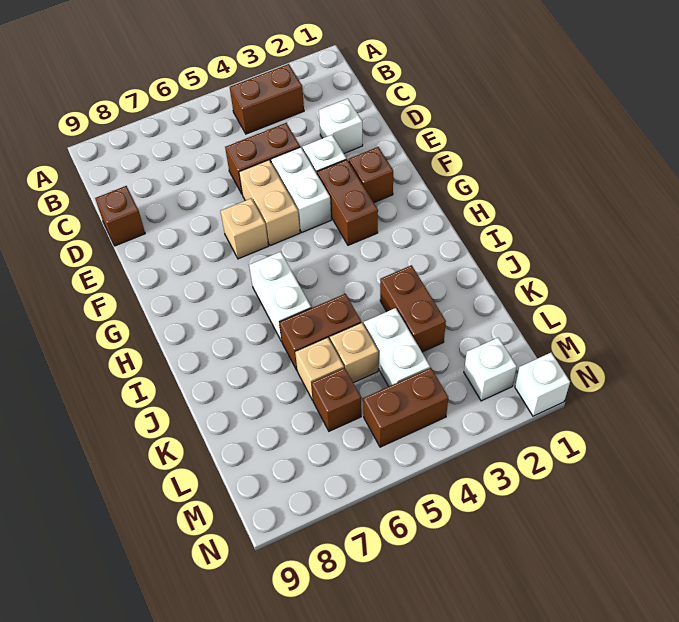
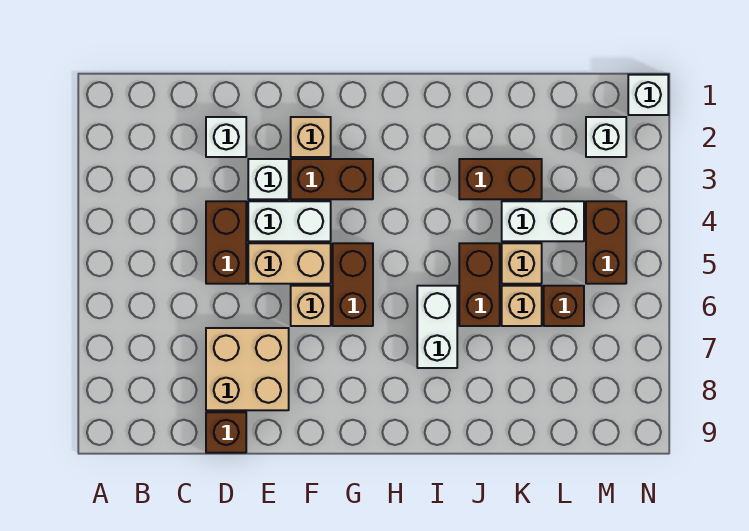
brown 1x2 brick [230,64,304,134] -> brown 1x2 brick moved to [333,243,373,326]
none -> tan 2x2 brick [206,328,289,410]
brown 1x1 brick [349,147,393,202] -> tan 1x1 brick [291,117,331,157]
white 1x2 brick [249,252,311,342] -> white 1x2 brick turned to [417,286,457,368]

